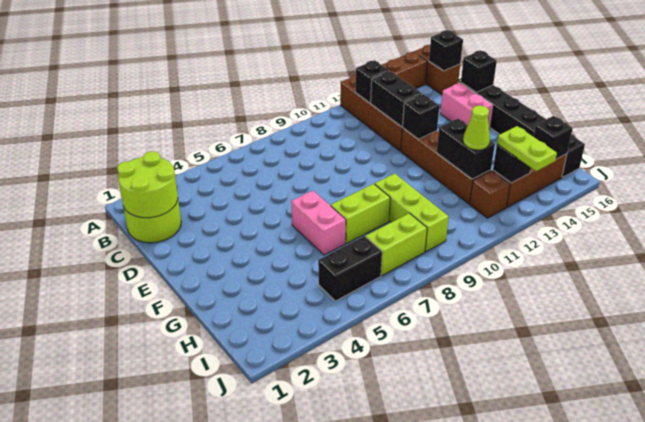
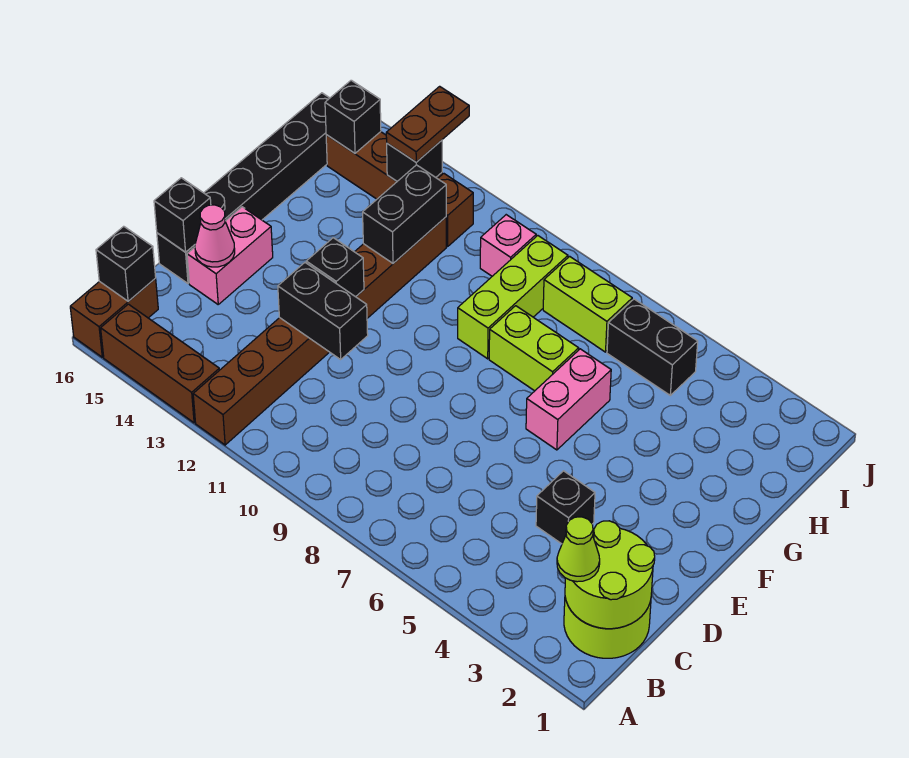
black 1x1 brick [355,60,389,103] -> black 1x1 brick moved to [536,471,595,544]
black 1x2 brick [371,71,422,127] -> black 1x2 brick turned to [278,263,368,359]
none -> pink 1x1 cone [195,205,235,267]
lime 1x1 cone [463,106,490,150] -> lime 1x1 cone moved to [557,517,600,582]
none -> pink 1x1 brick [480,215,536,276]
lime 1x2 plate [497,126,557,171] -> brown 1x2 plate [386,86,469,162]

